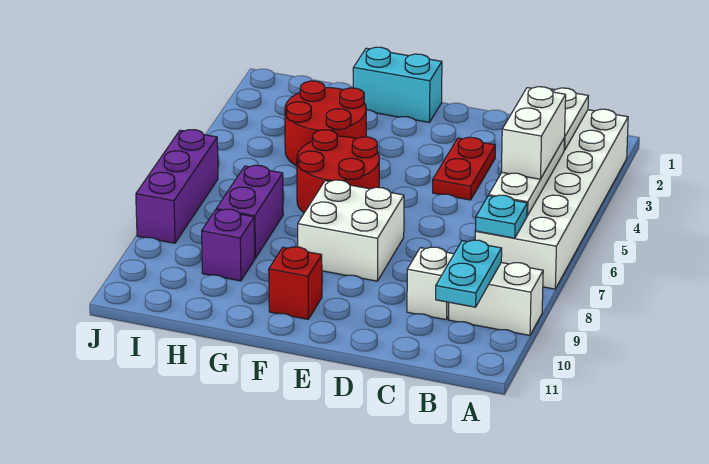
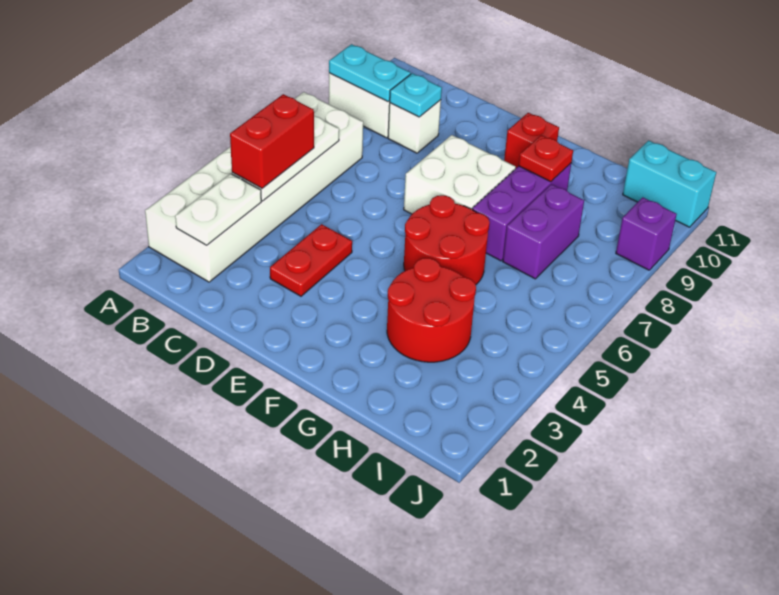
white 1x2 brick [501,87,566,179] -> red 1x2 brick [230,94,314,188]
cyan 1x1 plate [475,195,527,238] -> cyan 1x1 plate moved to [390,73,442,117]
cyan 1x2 plate [436,240,502,307] -> cyan 1x2 plate turned to [329,44,411,102]
cyan 1x2 brick [353,47,442,122] -> cyan 1x2 brick moved to [623,141,716,227]
none -> red 1x1 plate [519,135,573,182]
purple 1x1 brick [202,209,255,281] -> purple 1x1 brick moved to [616,197,677,270]
purple 1x3 brick [136,130,218,243] -> purple 1x3 brick moved to [472,163,571,261]

